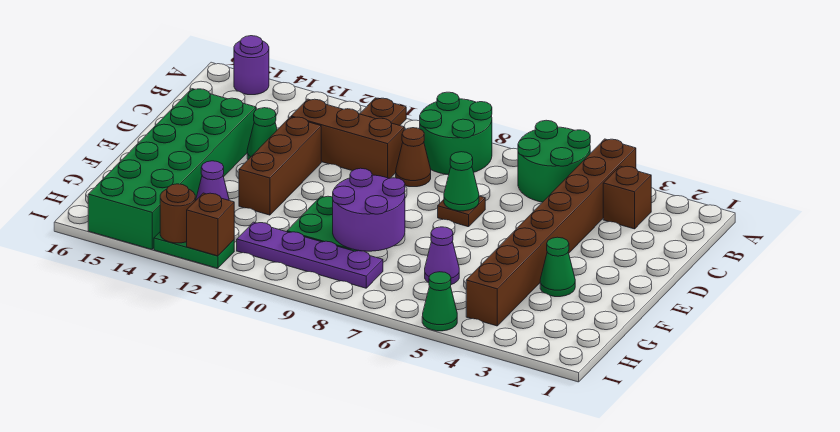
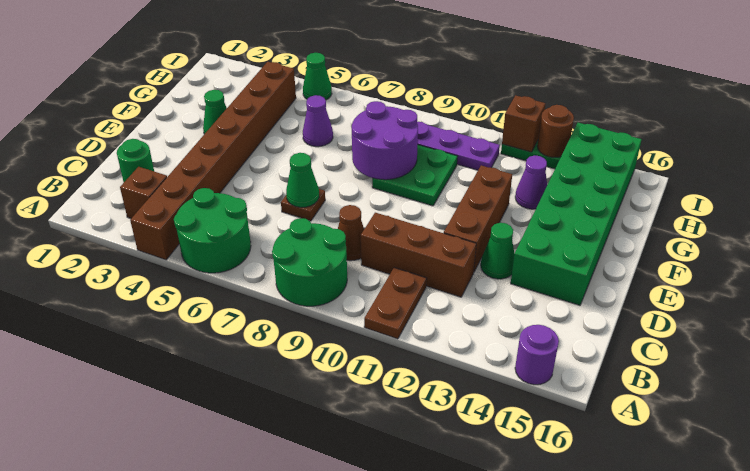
none -> green 1x1 round brick [117,139,154,182]

